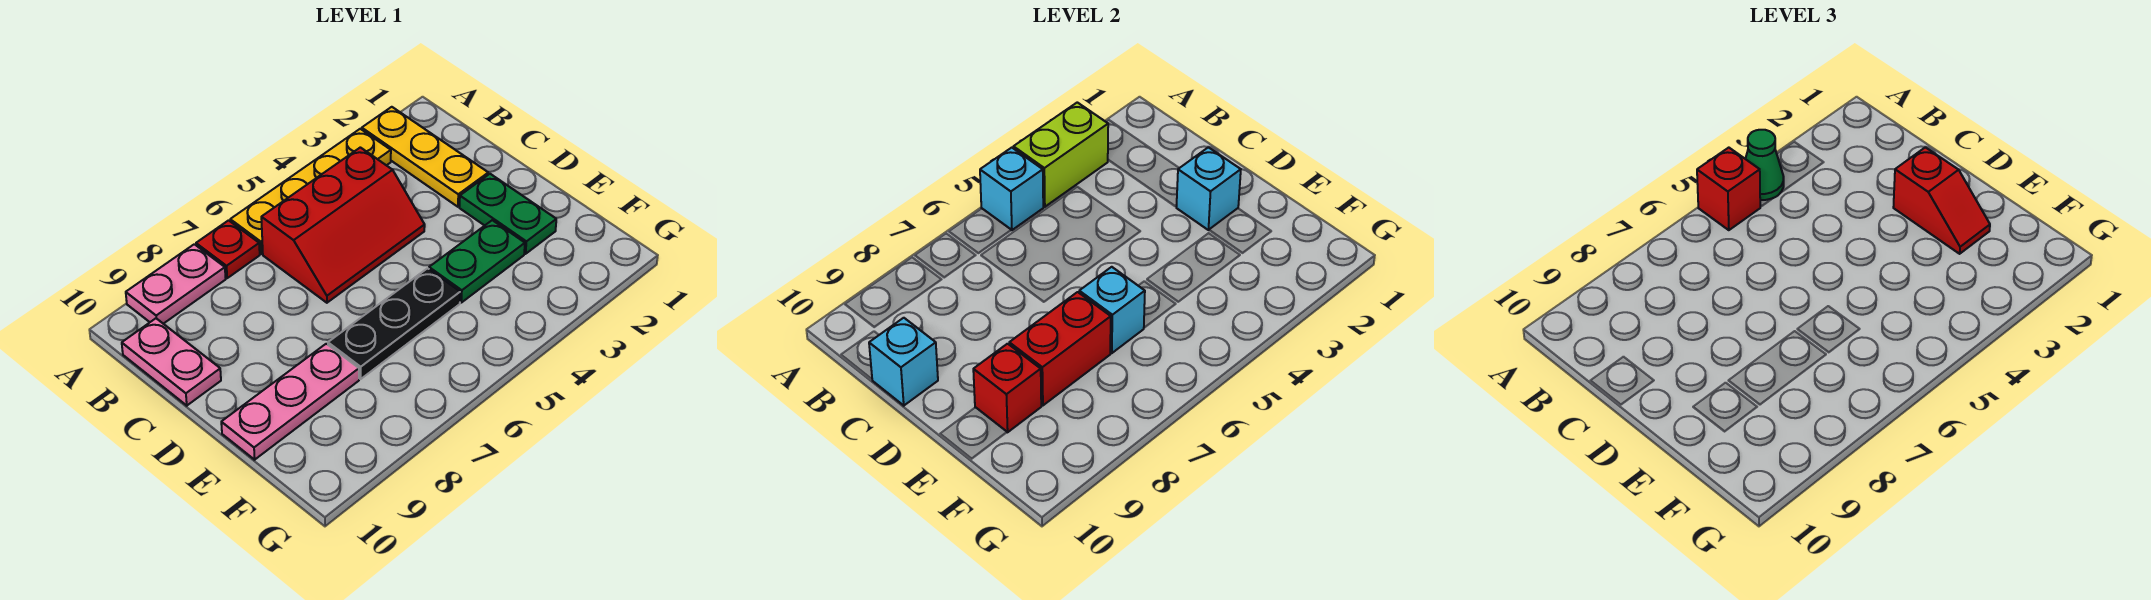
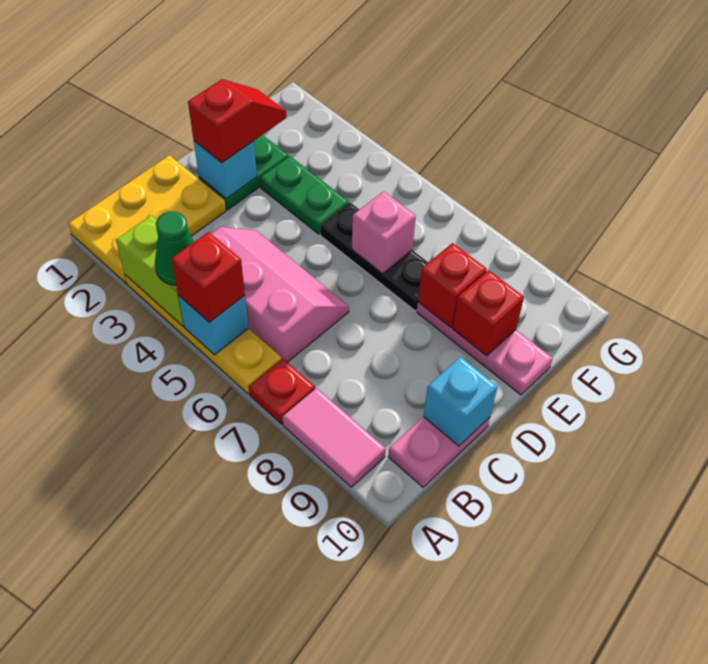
yellow 1x3 plate [362,107,488,207] -> yellow 2x3 plate [68,155,226,283]
pink 1x2 plate [126,244,226,324] -> pink 1x2 tile [283,388,386,487]
red 2x3 slope [261,147,425,303] -> pink 2x3 slope [211,227,349,362]
cyan 1x1 brick [1079,267,1145,353] -> pink 1x1 brick [352,191,416,274]
red 1x2 brick [1009,292,1111,405] -> red 1x1 brick [418,243,487,328]

